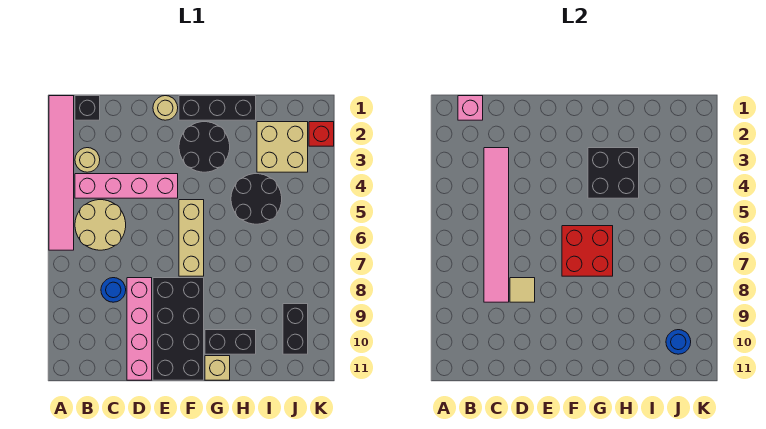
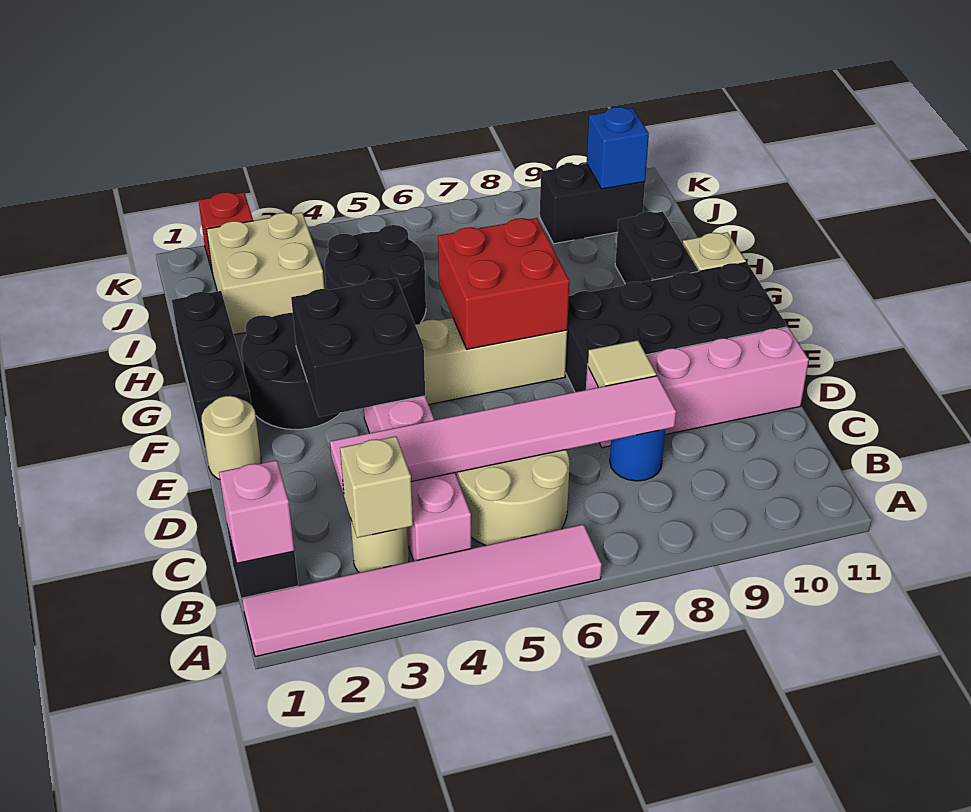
none -> tan 1x1 brick [340,436,413,538]
black 2x2 brick [588,148,639,198] -> black 2x2 brick moved to [291,278,425,417]
blue 1x1 round brick [666,330,691,354] -> blue 1x1 brick [587,107,649,189]

